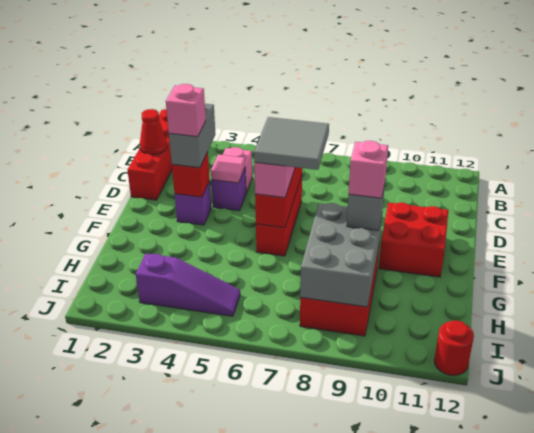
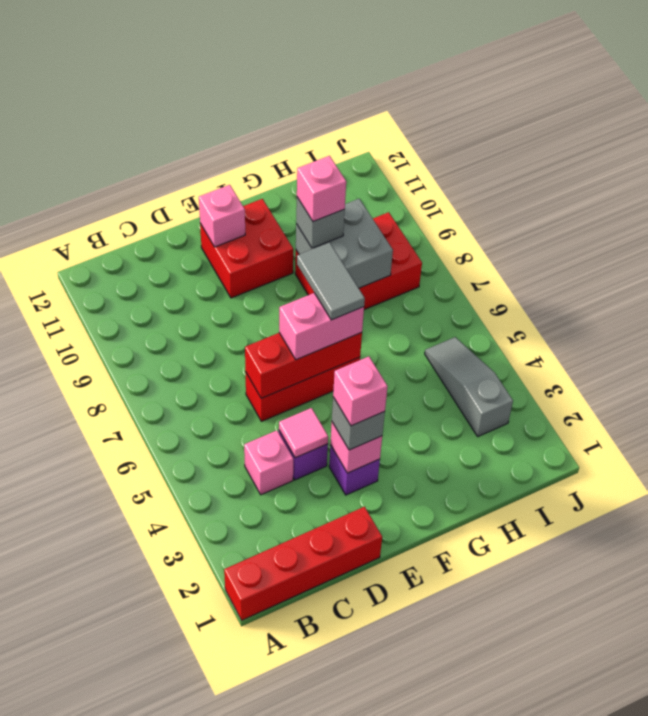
red 1x1 cone [140,109,167,155] -> none
grey 1x2 brick [169,104,216,168] -> grey 1x1 brick [332,397,385,450]
red 1x1 brick [172,152,210,197] -> pink 1x1 brick [330,422,382,473]
grey 2x2 tile [254,117,329,170] -> grey 1x2 tile [297,242,365,320]
none -> pink 1x1 brick [199,185,245,247]
grey 2x3 brick [300,203,382,307] -> grey 2x2 brick [296,199,393,288]
purple 1x3 slope [136,253,240,316] -> grey 1x3 slope [425,337,513,436]
red 1x1 round brick [434,320,474,375] -> none

